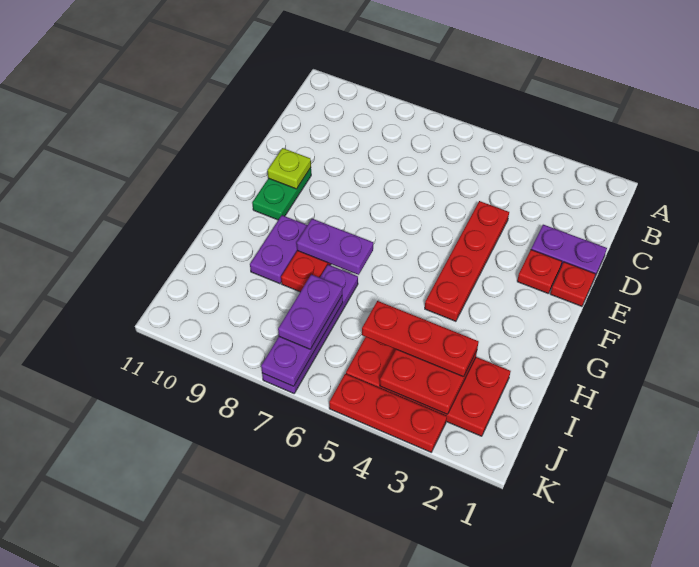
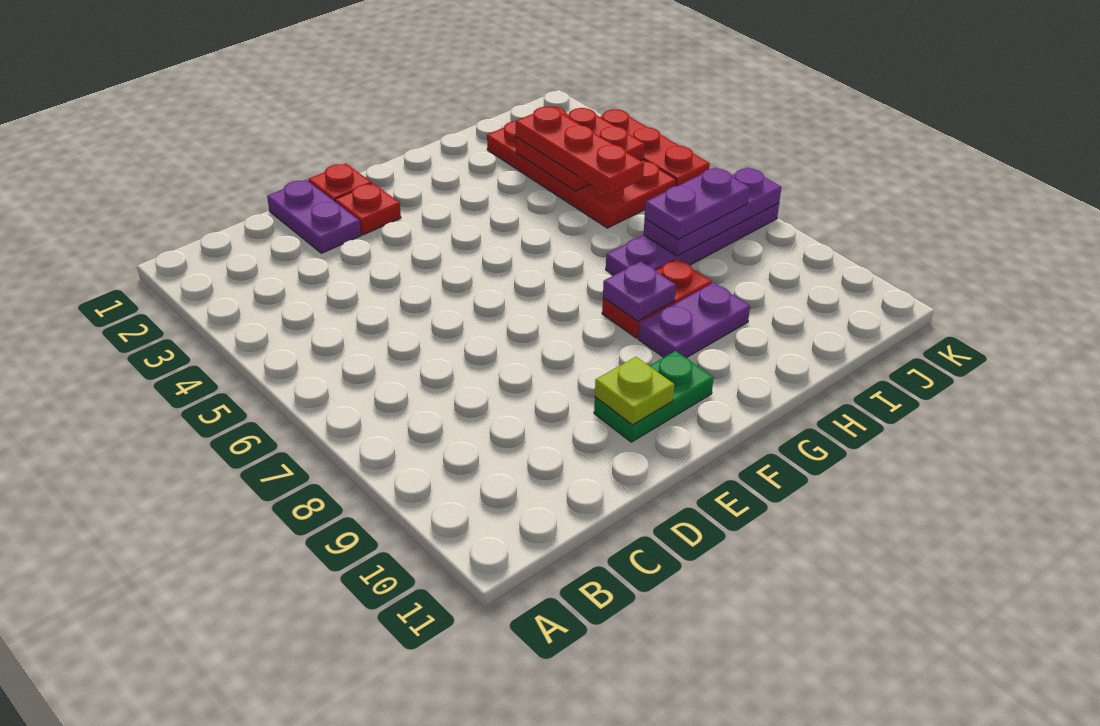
red 1x4 plate [425,201,509,321] -> none
purple 1x2 plate [297,219,373,275] -> purple 1x1 plate [603,262,676,321]

